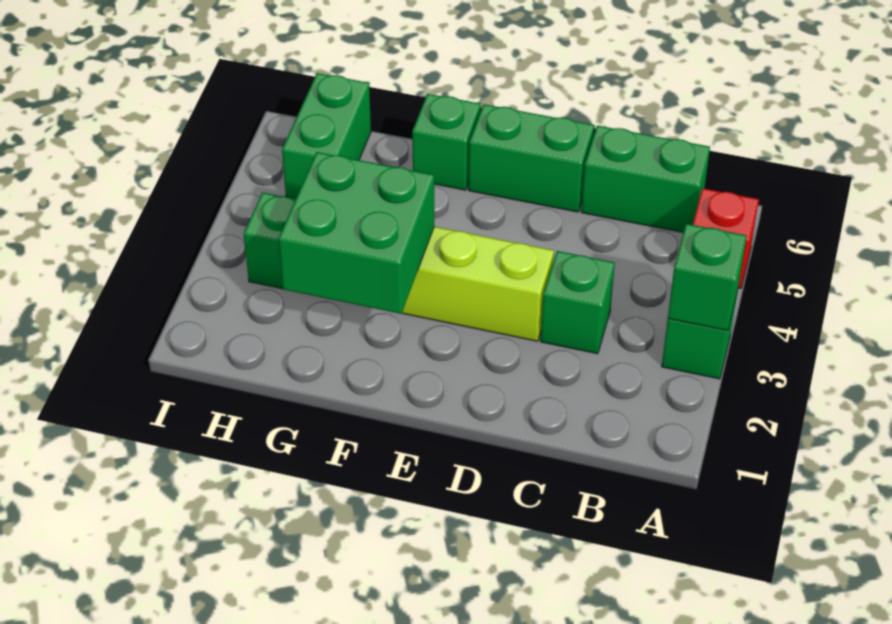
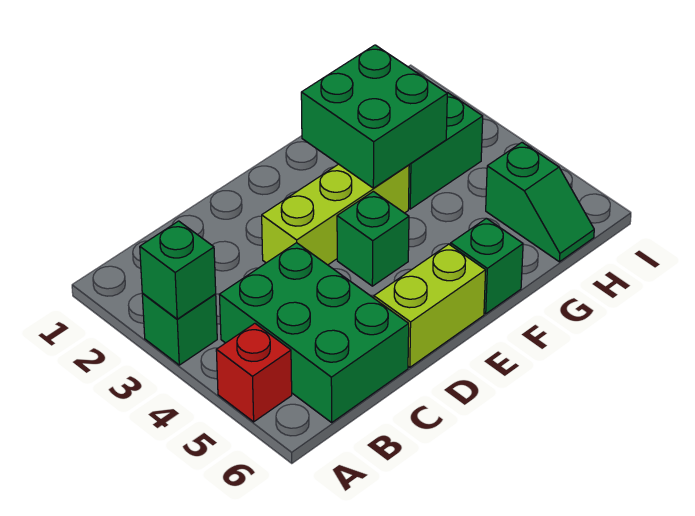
green 1x2 brick [581,126,710,233] -> green 2x3 brick [219,243,409,422]
green 1x1 brick [541,251,615,354] -> green 1x1 brick moved to [337,192,409,286]
green 1x2 brick [469,104,594,212] -> lime 1x2 brick [374,244,486,367]
green 1x2 brick [282,73,371,199] -> green 1x2 slope [486,143,594,262]

